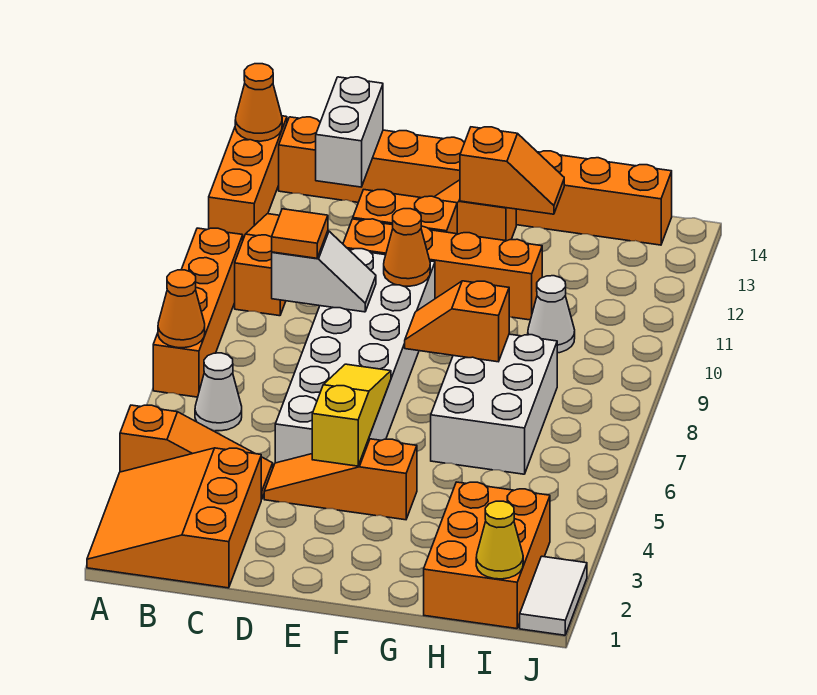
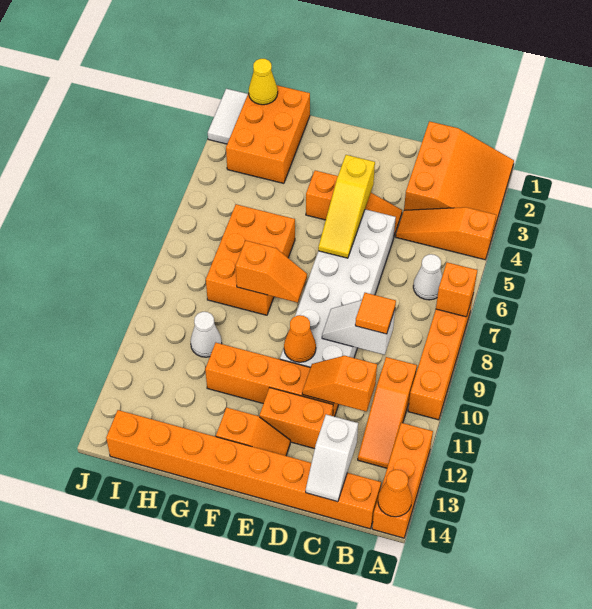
orange 1x1 cone [158,270,205,348] -> orange 1x1 brick [436,262,477,317]
white 1x2 brick [316,77,383,187] -> white 1x2 slope [306,414,358,502]
orange 1x2 slope [460,127,564,214] -> orange 1x2 slope moved to [302,356,377,412]
white 2x3 brick [431,334,557,474] -> orange 2x3 brick [206,204,295,315]

